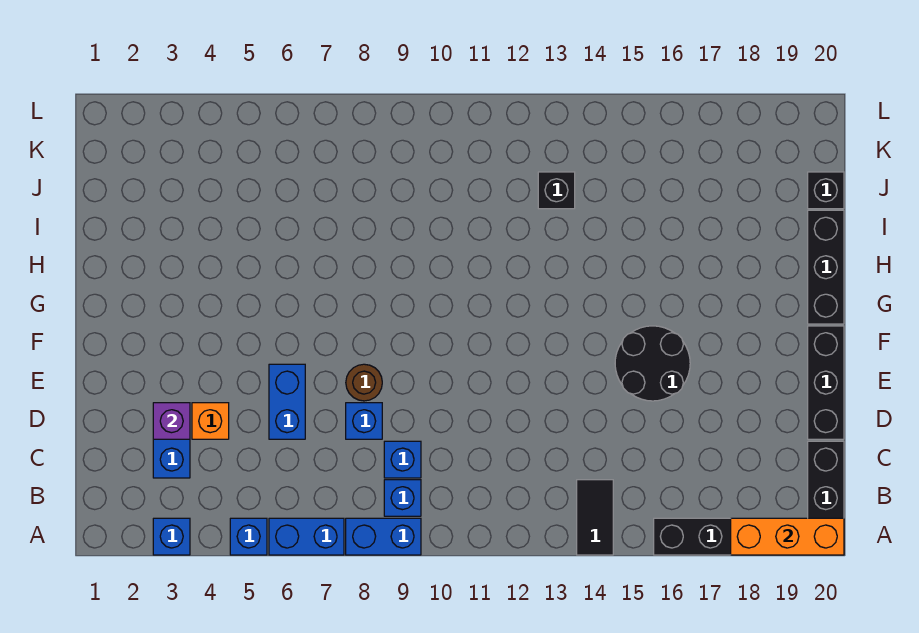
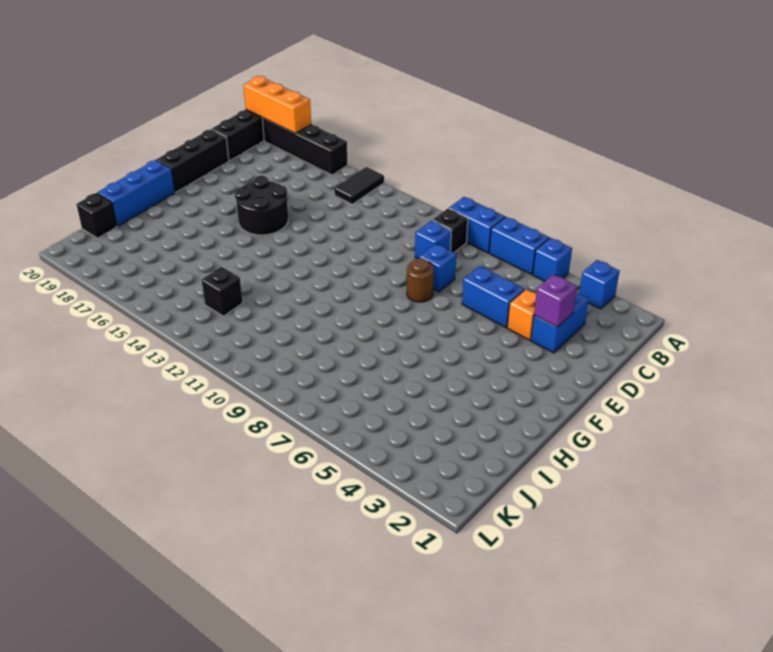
blue 1x1 brick [384,480,421,516] -> black 1x1 brick [432,209,468,252]
blue 1x2 brick [269,364,305,439] -> blue 1x2 brick turned to [462,266,525,328]
black 1x3 brick [808,210,844,324] -> blue 1x3 brick [97,160,175,226]

